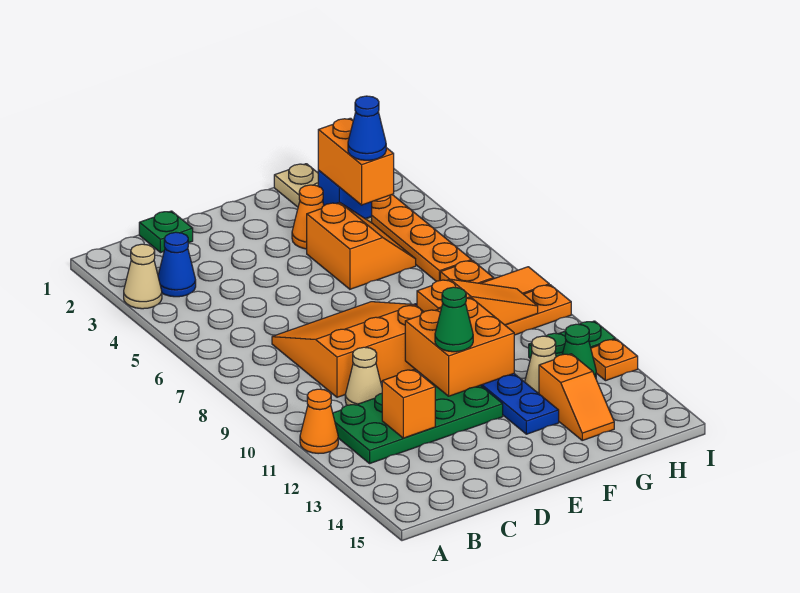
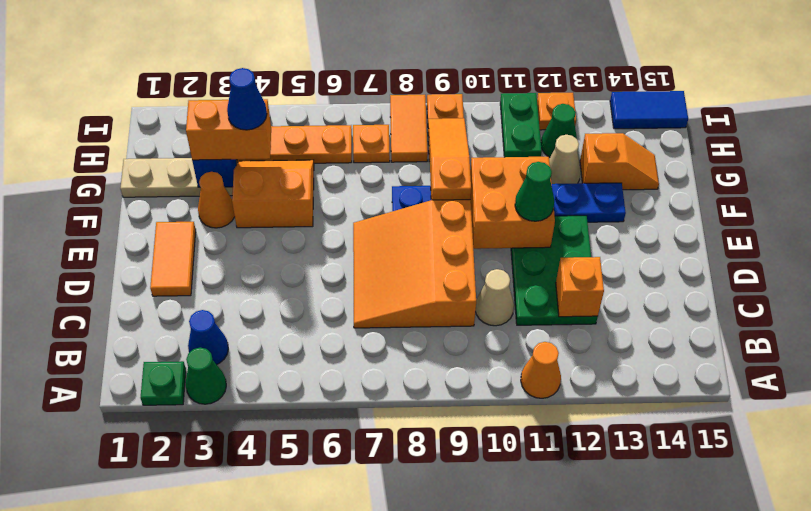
tan 1x1 cone [124,244,162,309] -> green 1x1 cone [186,348,226,404]
green 2x4 plate [333,380,503,463] -> green 2x3 plate [511,216,598,325]
green 1x1 plate [139,211,193,253] -> green 1x1 plate moved to [140,361,186,405]
none -> orange 1x2 tile [150,222,196,296]
none -> blue 1x2 tile [610,91,688,129]

